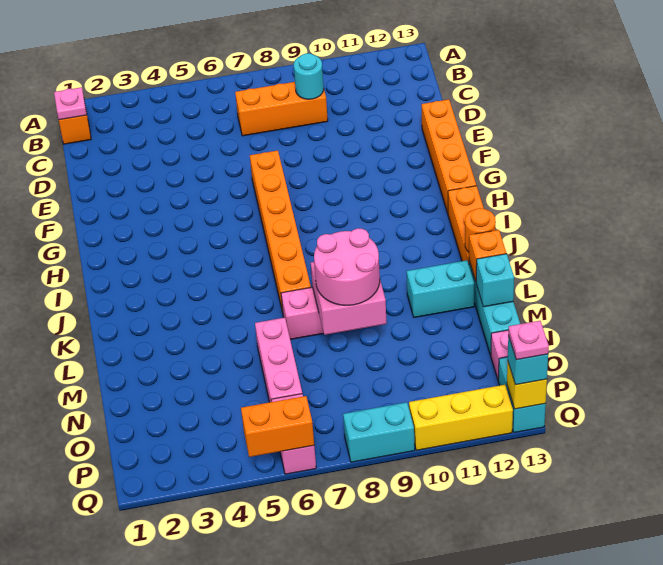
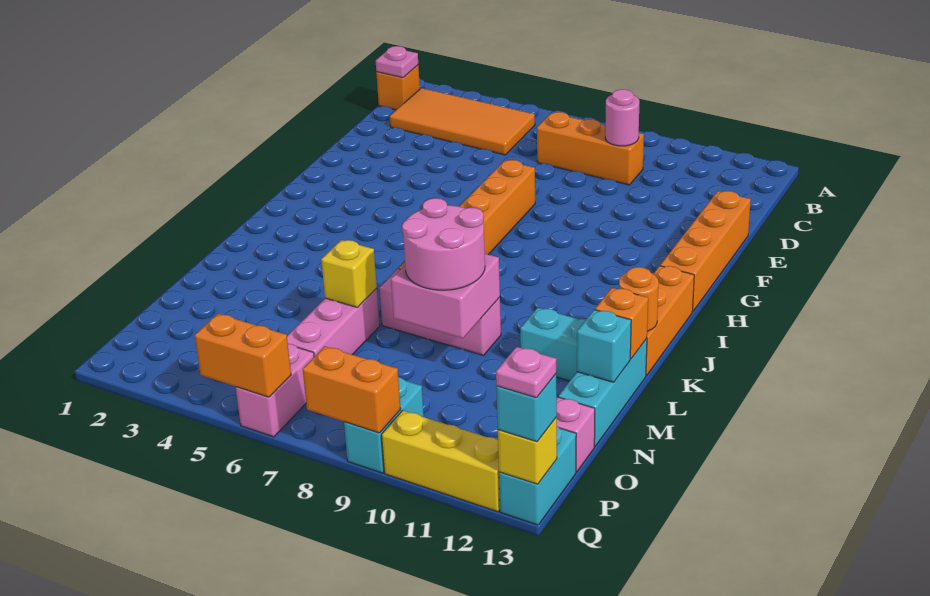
none -> orange 2x4 tile [390,88,535,155]
cyan 1x1 round brick [294,53,324,99] -> pink 1x1 round brick [605,89,639,146]
none -> yellow 1x1 brick [321,240,377,308]
cyan 1x2 brick [343,402,415,462] -> cyan 1x2 brick turned to [344,377,424,473]
none -> orange 1x2 brick [303,346,400,433]

